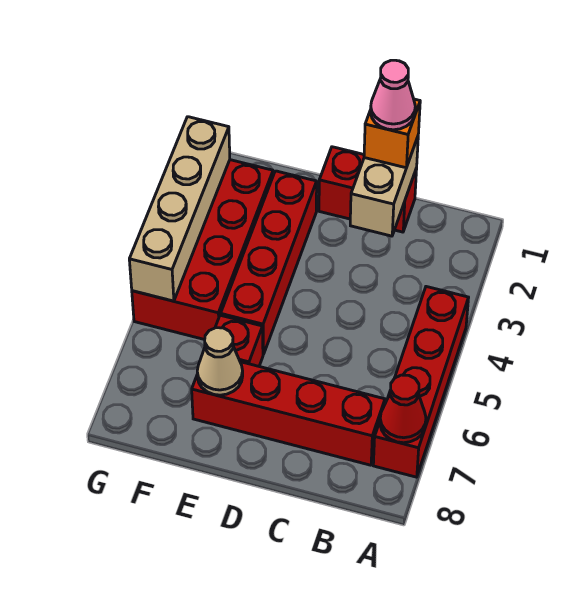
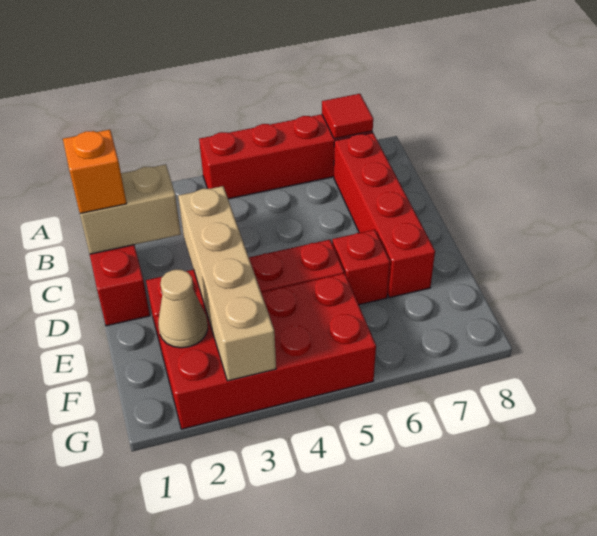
red 1x1 cone [380,375,426,443] -> red 1x1 tile [322,94,373,139]
pink 1x1 cone [371,60,415,130] -> none
tan 1x1 cone [197,328,243,395] -> tan 1x1 cone moved to [158,270,208,348]
tan 1x4 brick [129,117,230,301] -> tan 1x4 brick turned to [178,186,276,381]

